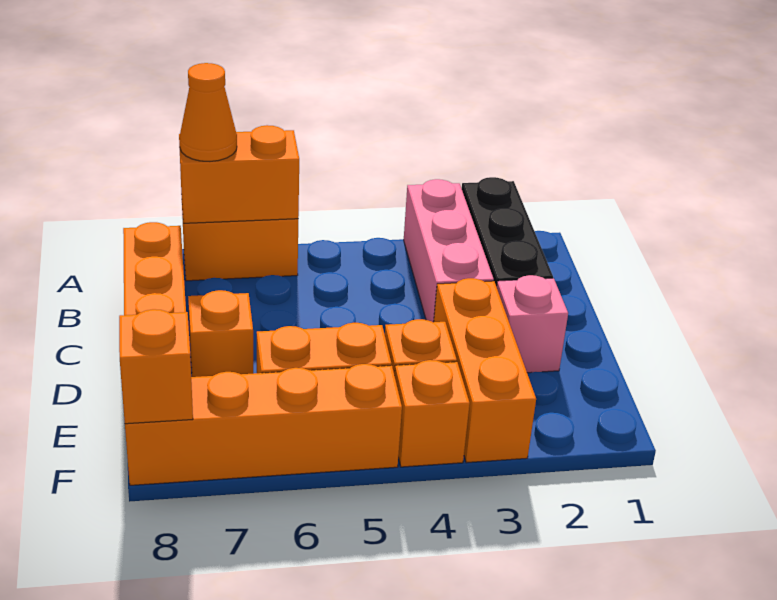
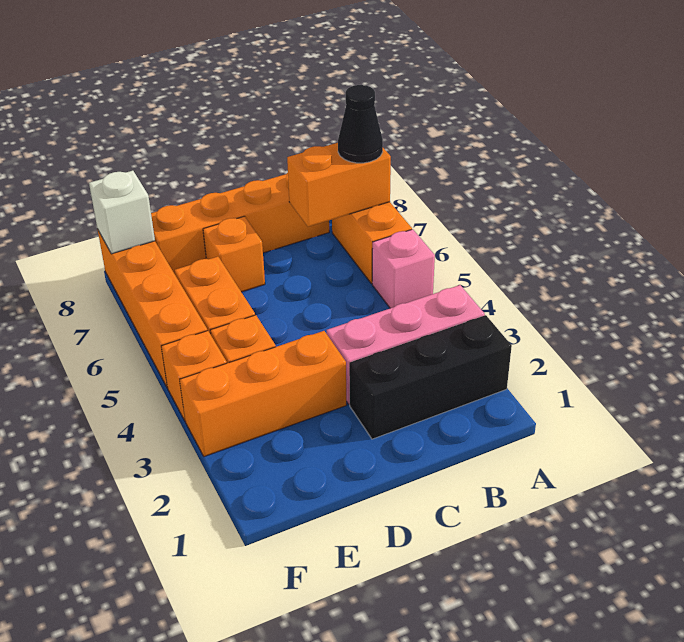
orange 1x2 brick [179,125,299,223] -> orange 1x2 brick turned to [287,143,391,227]
orange 1x1 cone [179,63,237,161] -> black 1x1 cone [338,85,383,163]
pink 1x1 brick [497,275,568,373] -> pink 1x1 brick moved to [372,229,435,308]
orange 1x1 brick [119,309,193,424] -> white 1x1 brick [89,171,155,254]

